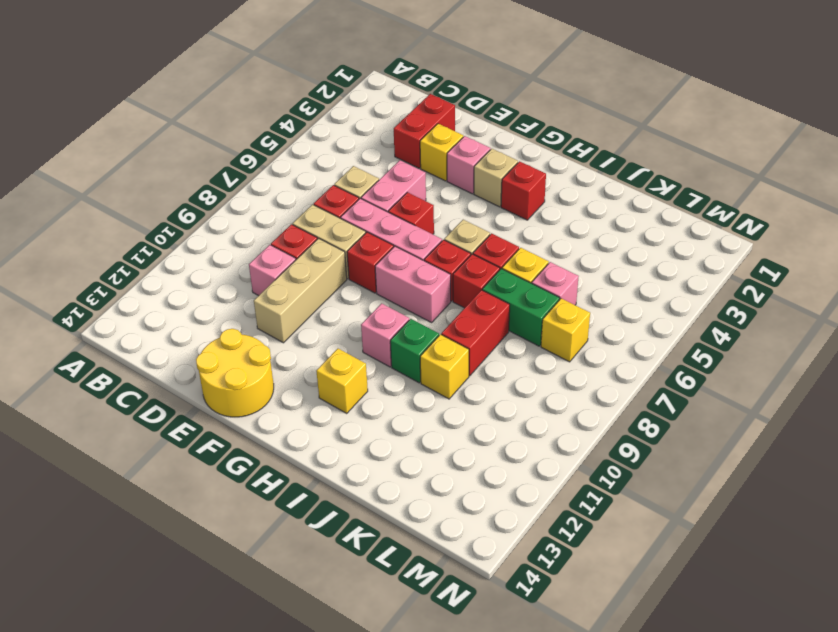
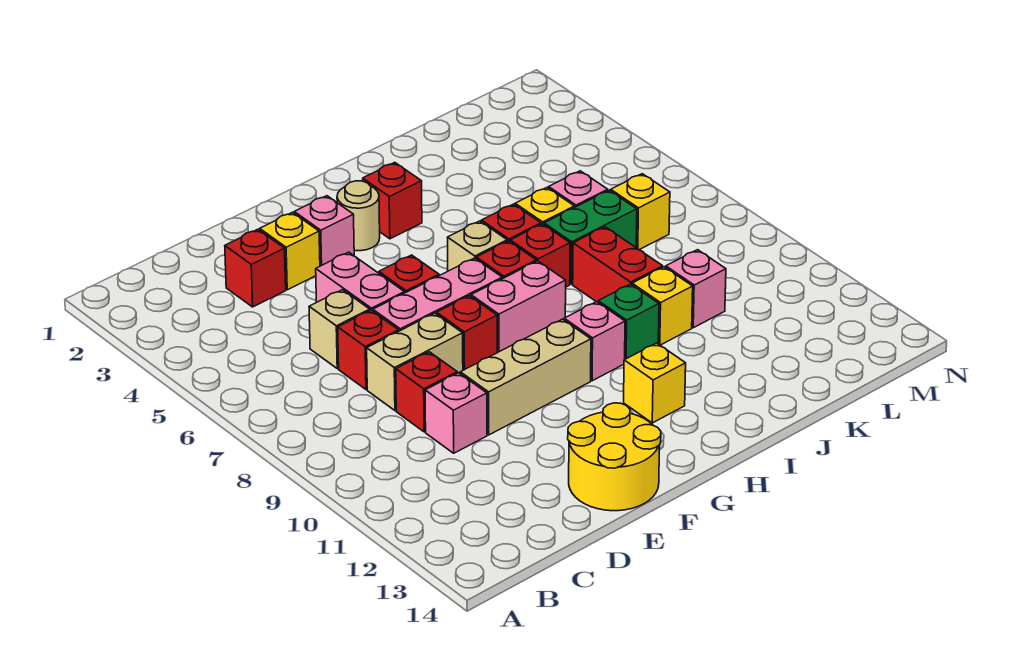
red 1x2 brick [394,94,455,168] -> red 1x1 brick [225,229,286,307]
tan 1x3 brick [254,238,347,343] -> tan 1x3 brick turned to [460,319,591,435]
tan 1x1 brick [474,149,518,207] -> tan 1x1 round brick [337,181,380,251]
none -> pink 1x1 brick [666,250,726,328]

